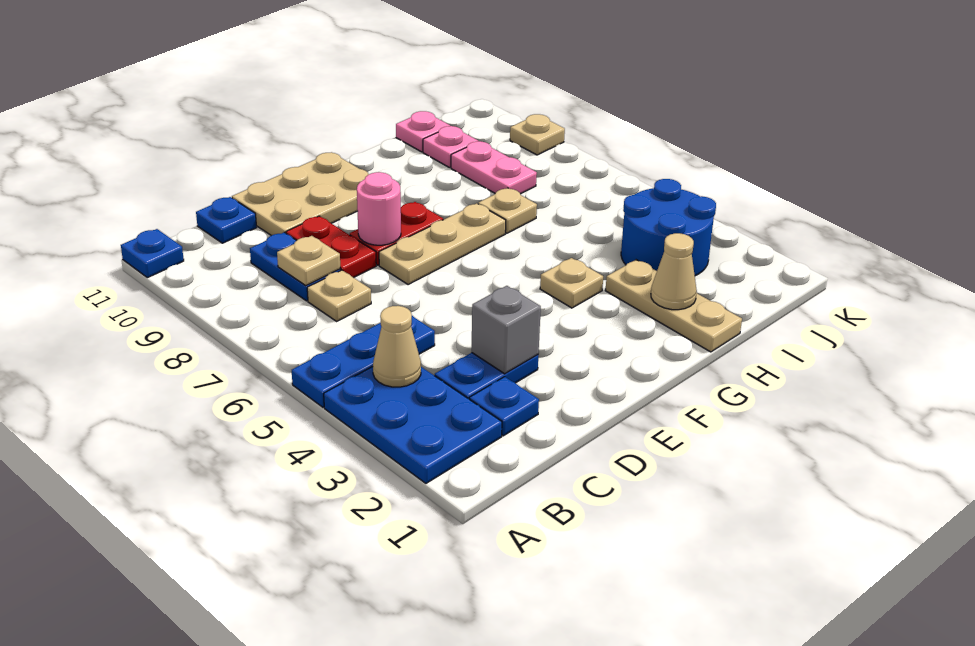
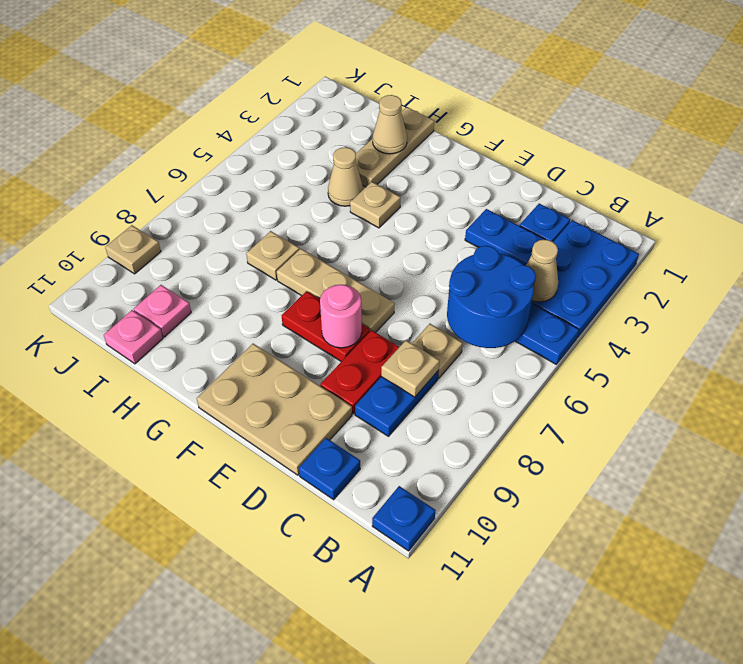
grey 1x1 brick [472,286,541,374] -> none
none -> tan 1x1 cone [328,147,363,206]
blue 2x2 round brick [621,179,716,276] -> blue 2x2 round brick moved to [447,246,536,348]
pink 1x2 plate [451,141,537,194] -> none

